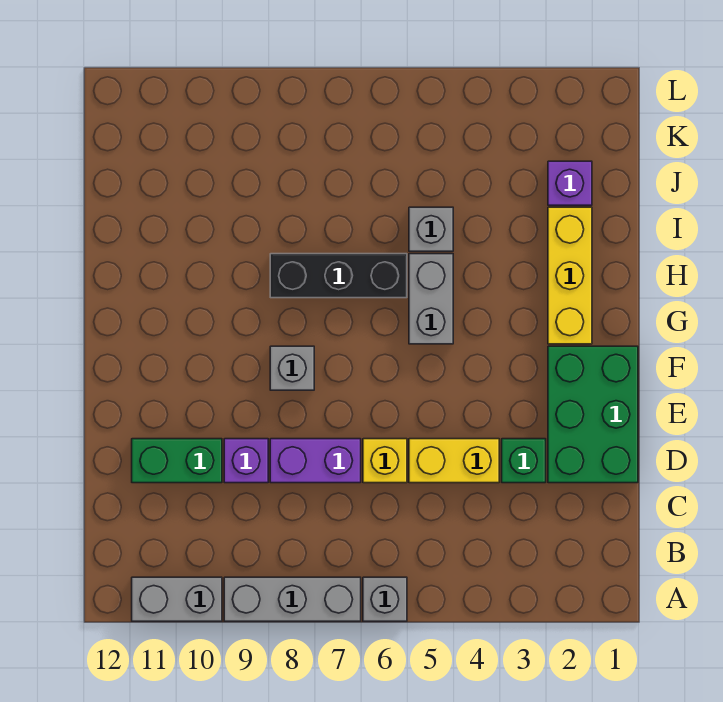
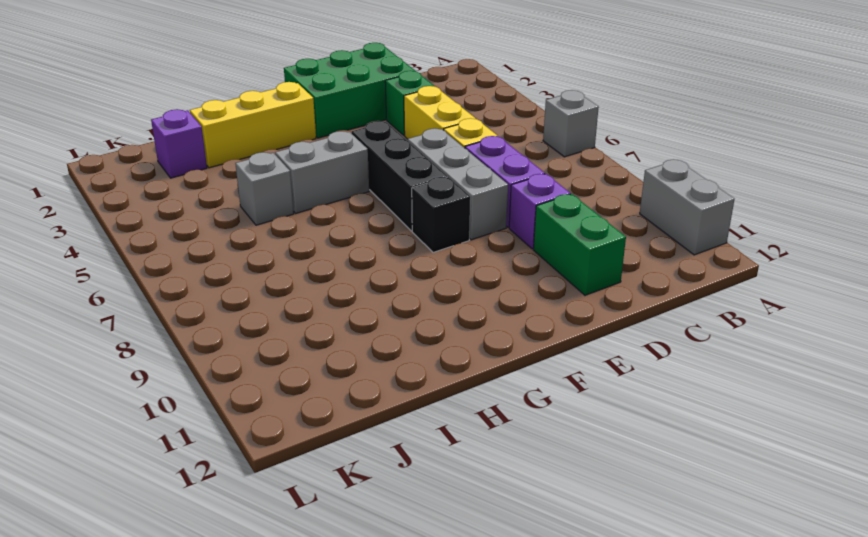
grey 1x3 brick [224,577,361,621] -> grey 1x3 brick moved to [408,128,508,240]
grey 1x1 brick [270,346,314,390] -> black 1x1 brick [412,177,470,252]
black 1x3 brick [270,254,407,298] -> black 1x3 brick moved to [351,121,447,231]

